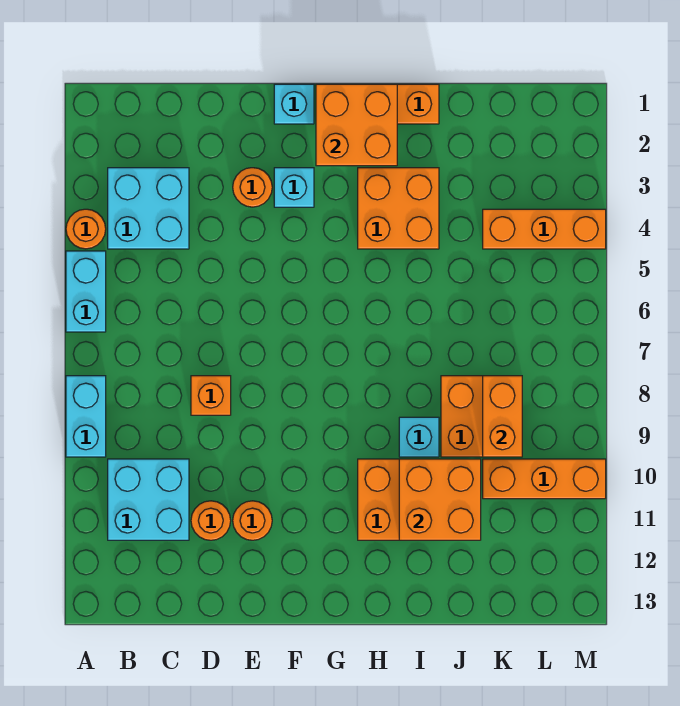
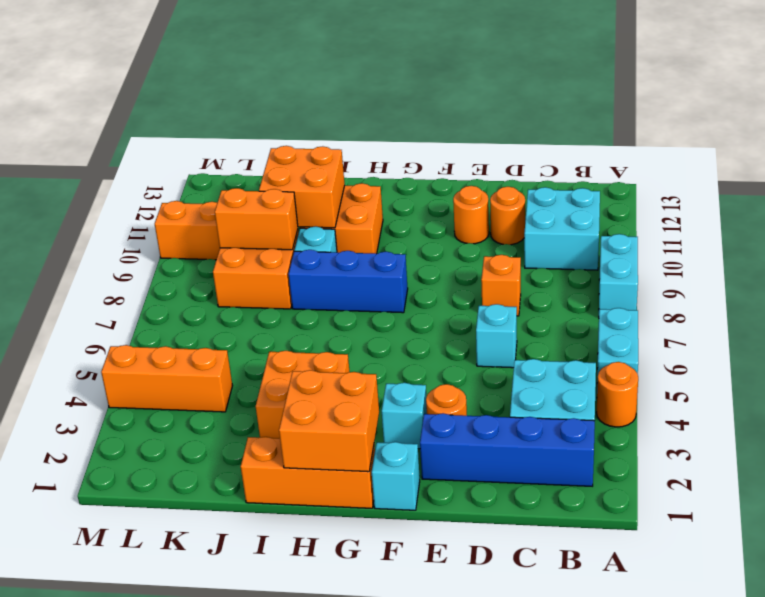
none -> blue 1x4 brick [420,413,595,486]
none -> cyan 1x1 brick [476,304,517,368]
none -> blue 1x3 brick [289,250,408,313]
orange 1x2 brick [483,376,522,457] -> orange 1x2 brick turned to [215,188,298,250]

